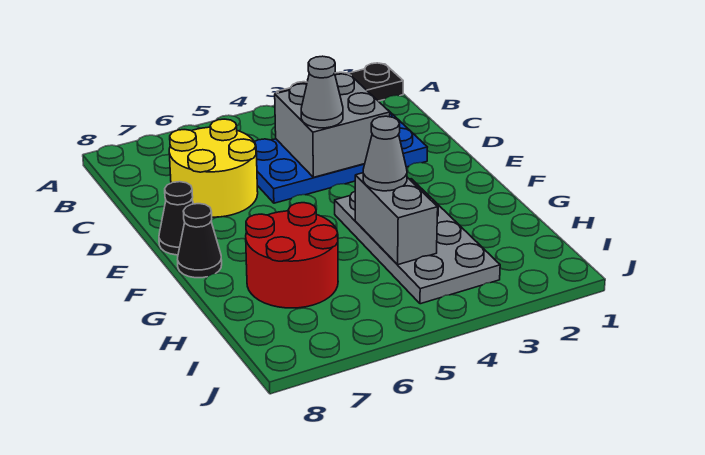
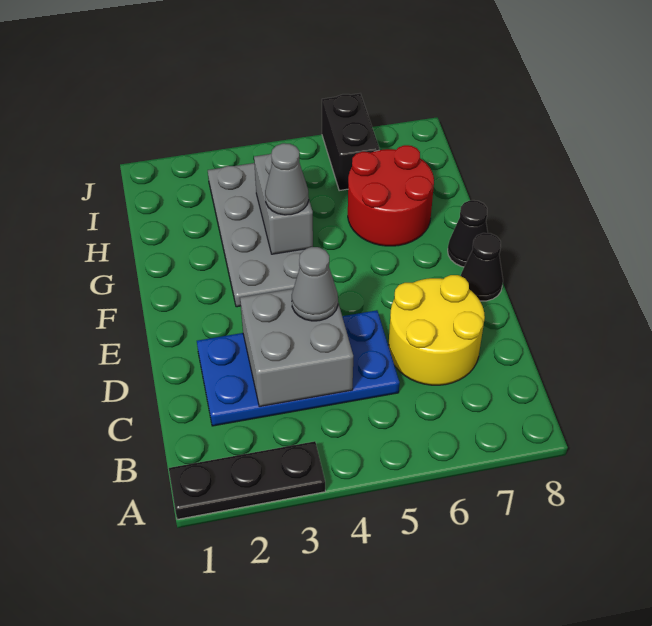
none -> black 1x2 brick [322,94,379,191]

